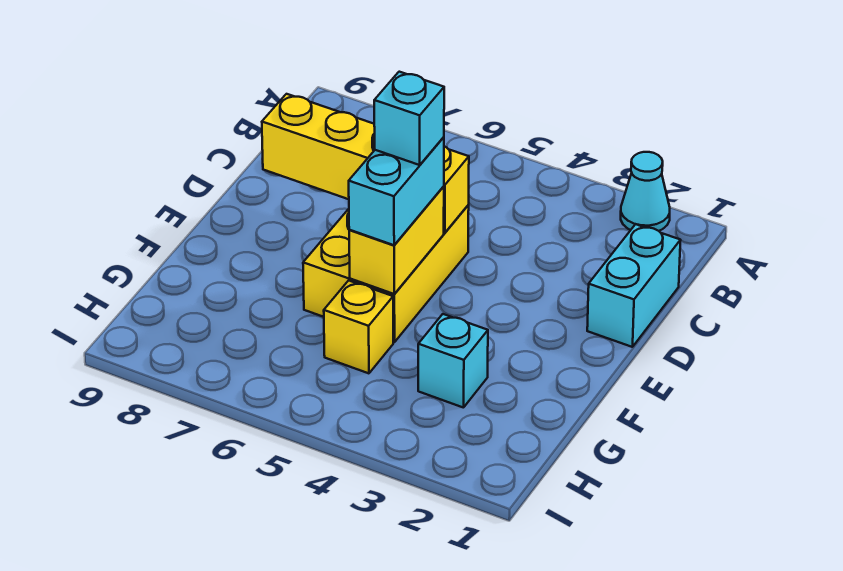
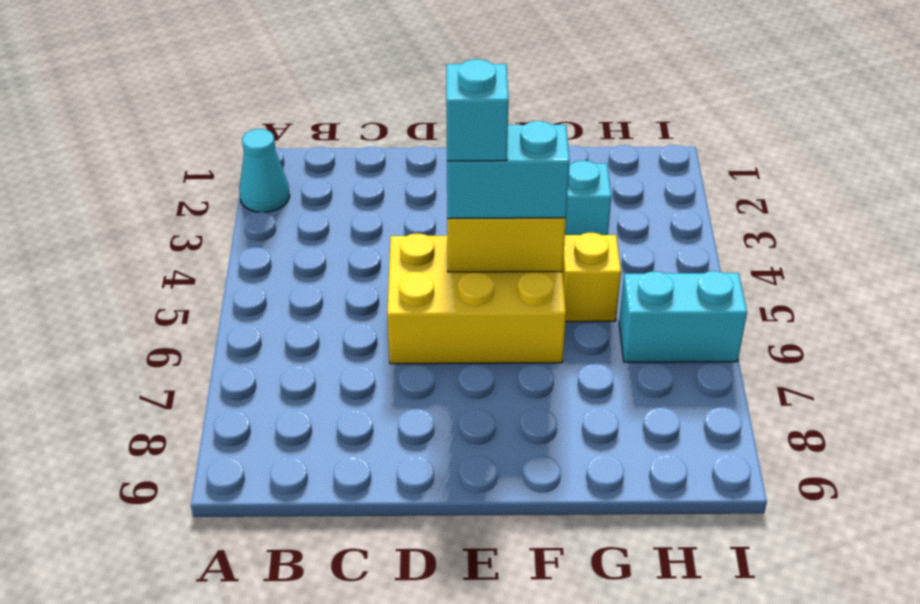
cyan 1x2 brick [587,224,681,347] -> cyan 1x2 brick moved to [619,271,747,362]
yellow 1x4 brick [262,94,469,233] -> none

